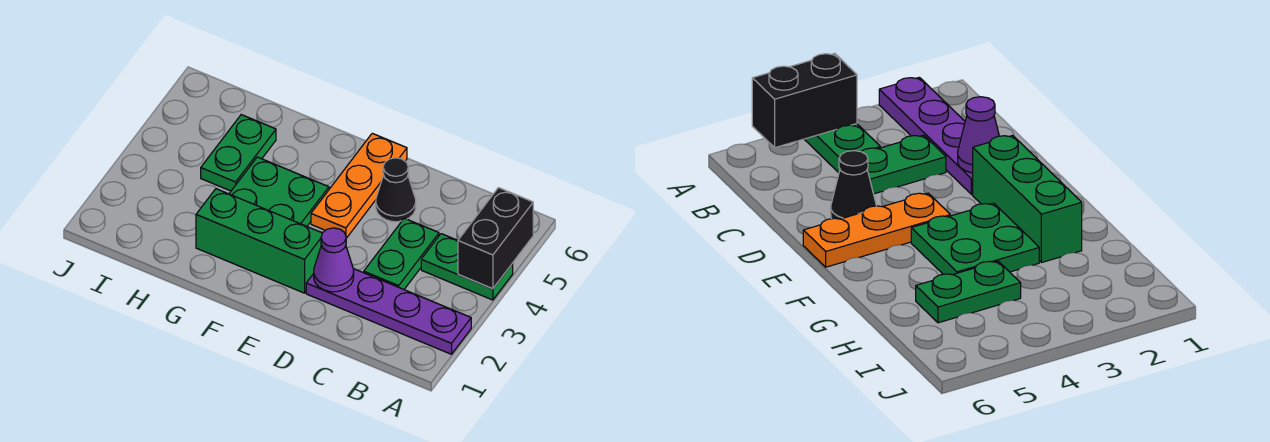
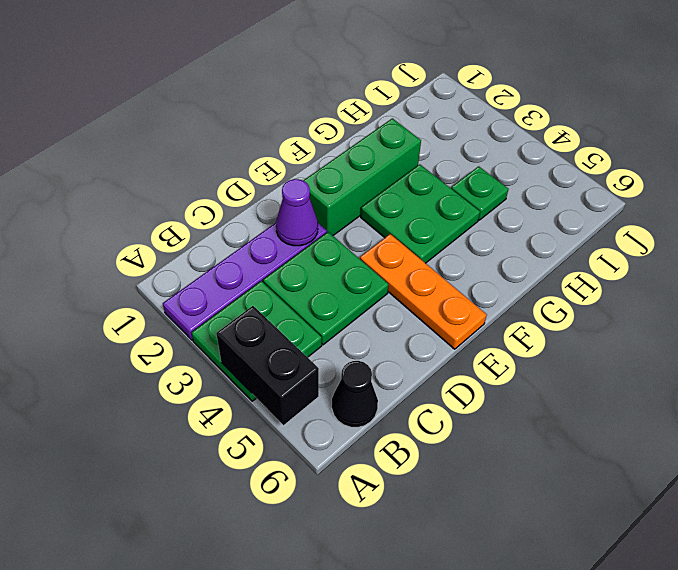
green 1x2 plate [421,234,513,300] -> green 2x2 plate [191,281,322,401]
green 1x2 plate [364,218,439,289] -> green 2x2 plate [263,232,389,345]
black 1x1 cone [376,158,416,222] -> black 1x1 cone moved to [332,361,378,427]
green 1x2 plate [201,115,276,191] -> green 1x1 plate [451,166,508,220]

